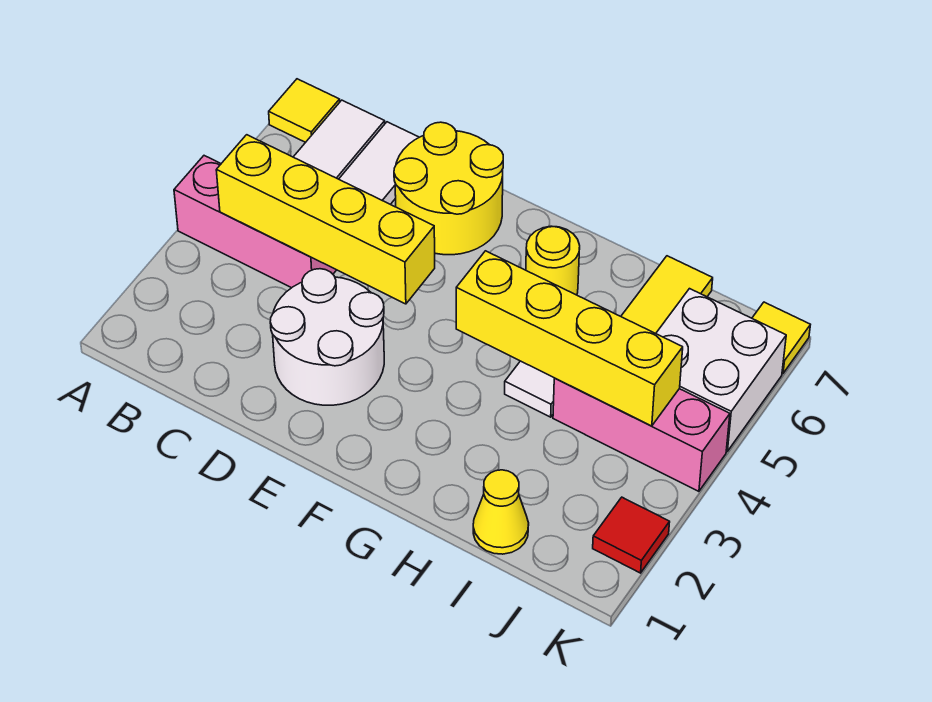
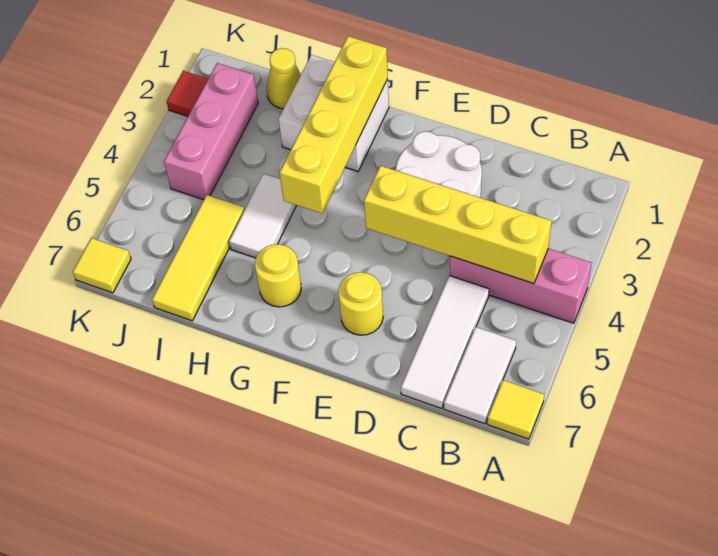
yellow 2x2 round brick [394,122,503,255] -> yellow 1x1 round brick [338,272,383,335]
yellow 1x4 brick [456,251,683,426] -> yellow 1x4 brick turned to [279,36,388,214]
pink 1x3 brick [553,378,730,491] -> pink 1x3 brick turned to [164,63,258,200]
white 2x2 brick [656,289,786,451] -> white 2x2 brick moved to [278,55,389,171]

